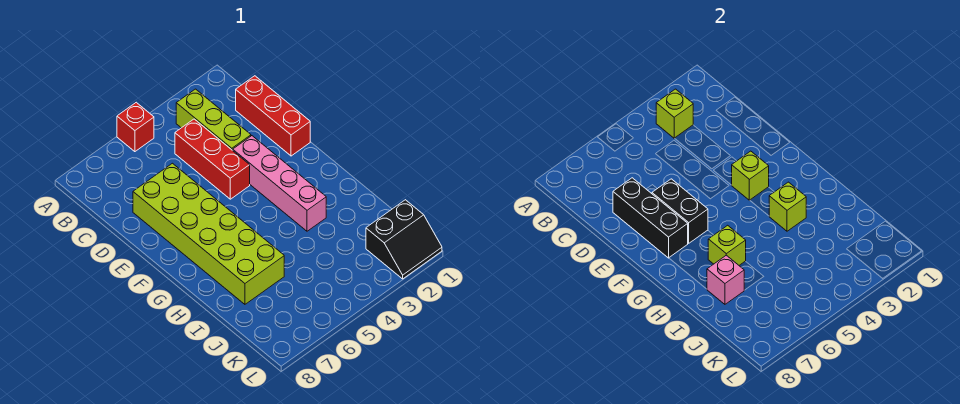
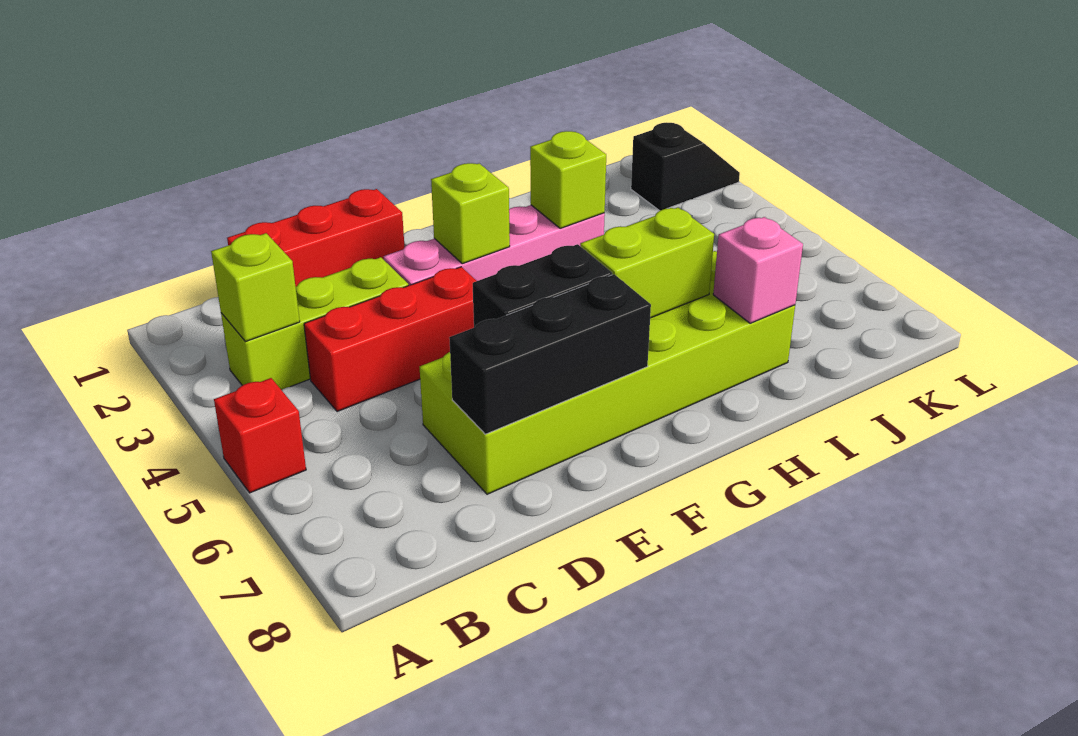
lime 1x1 brick [708,225,746,265] -> lime 1x2 brick [580,208,714,318]
black 2x2 slope [366,200,442,279] -> black 1x2 slope [631,123,740,211]

